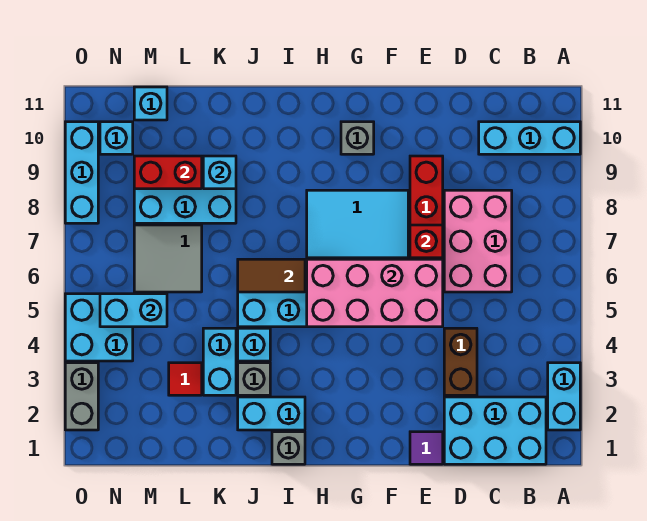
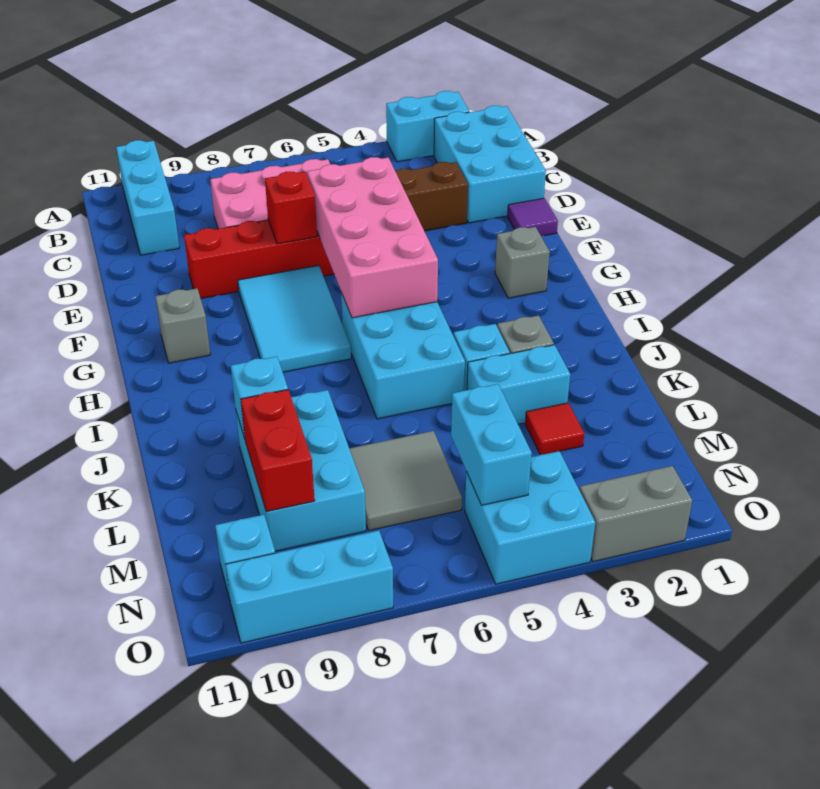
grey 1x1 brick [272,432,305,464] -> grey 1x1 brick moved to [495,227,550,298]
cyan 1x2 brick [238,397,305,430] -> none
brown 1x2 tile [238,259,305,292] -> none
cyan 1x1 brick [134,87,167,120] -> none

